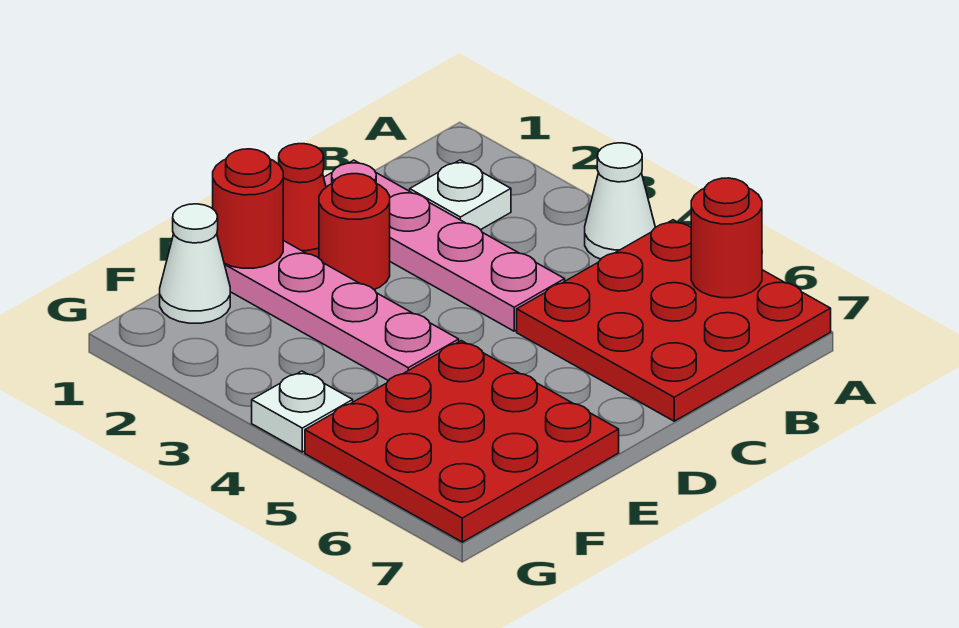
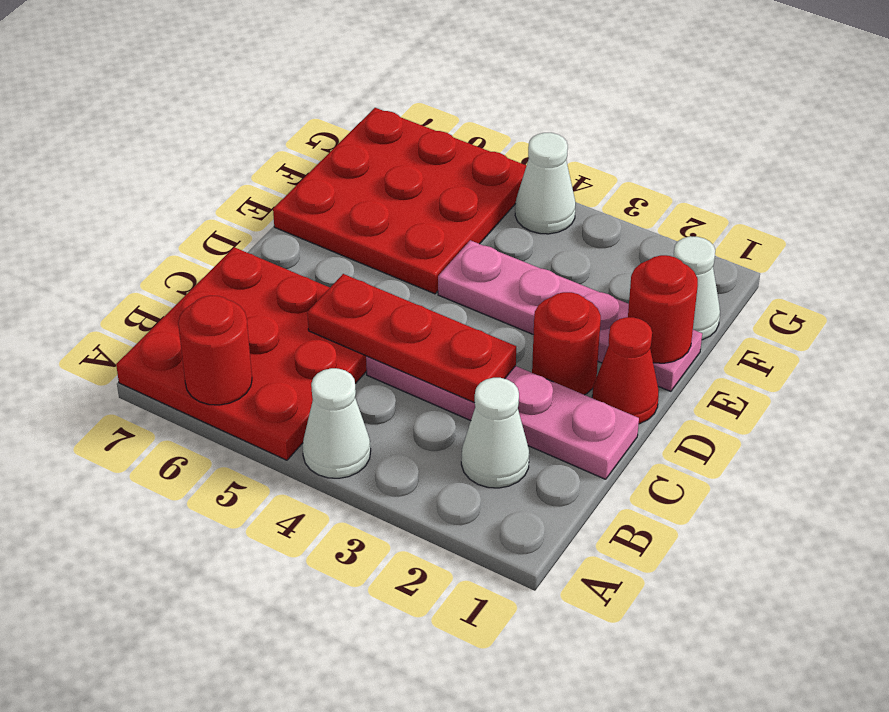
white 1x1 plate [410,160,511,230] -> white 1x1 cone [461,378,529,488]
none -> red 1x3 plate [307,274,516,403]
white 1x1 plate [252,371,353,452] -> white 1x1 cone [515,133,576,234]

